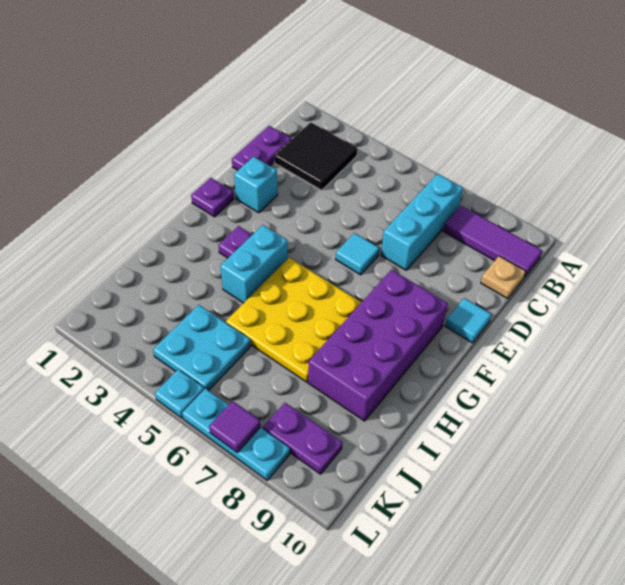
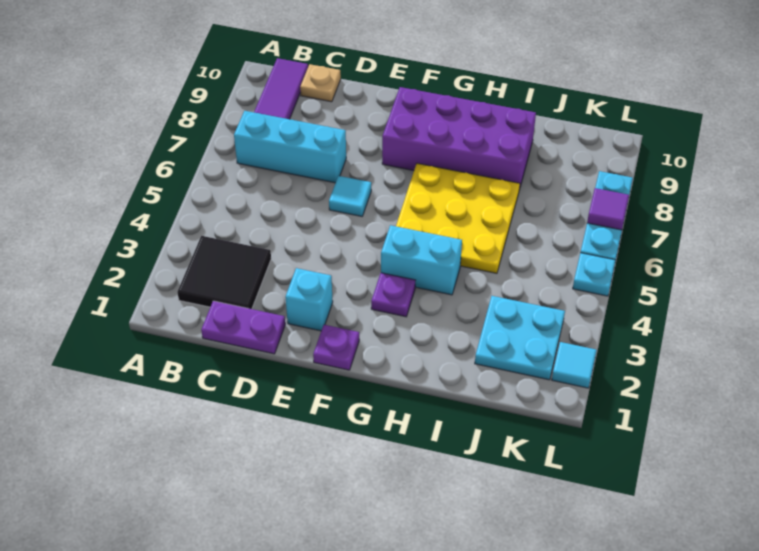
cyan 1x1 tile [445,298,492,343] -> cyan 1x1 tile moved to [552,342,597,388]
cyan 2x2 plate [153,305,251,391] -> cyan 2x2 plate moved to [475,296,565,380]
purple 1x2 plate [263,403,342,474] -> none

